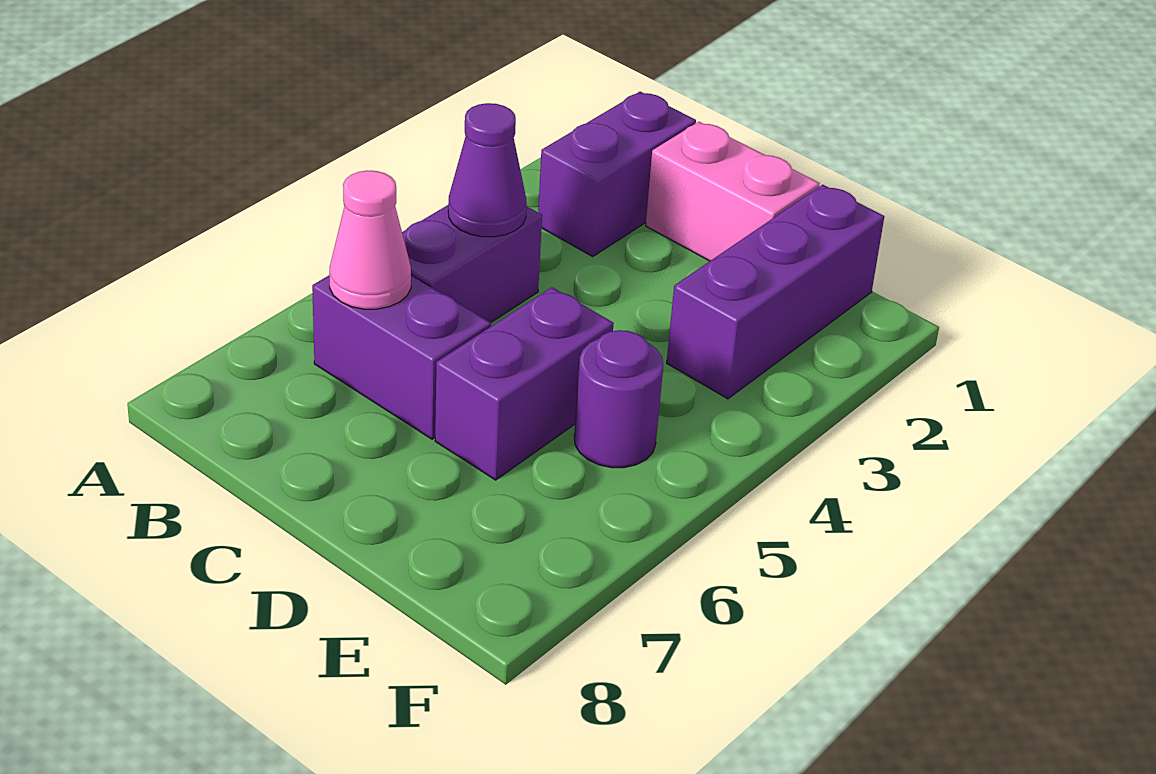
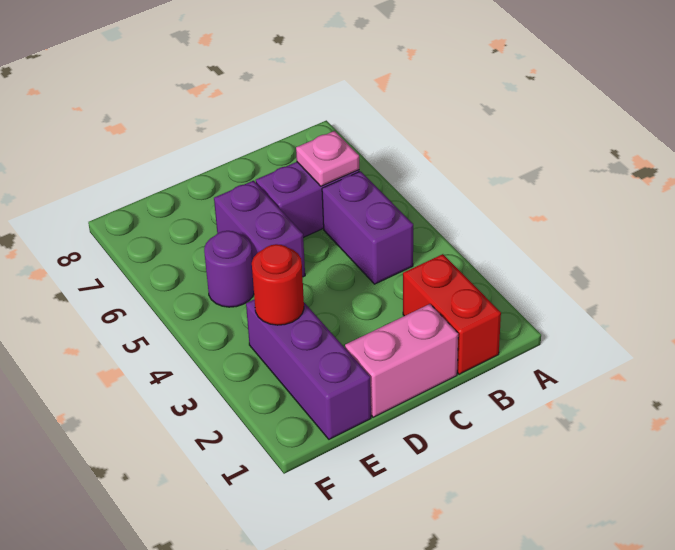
purple 1x2 brick [538,92,696,257] -> red 1x2 brick [403,254,501,374]
purple 1x1 cone [448,103,527,237] -> none
pink 1x1 cone [329,170,411,309] -> pink 1x1 plate [296,131,359,186]
none -> red 1x1 round brick [252,244,304,325]

